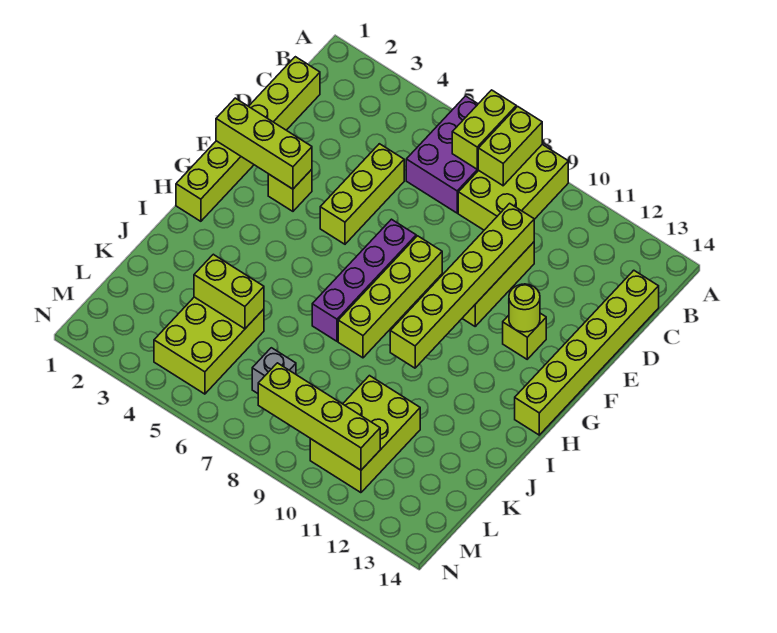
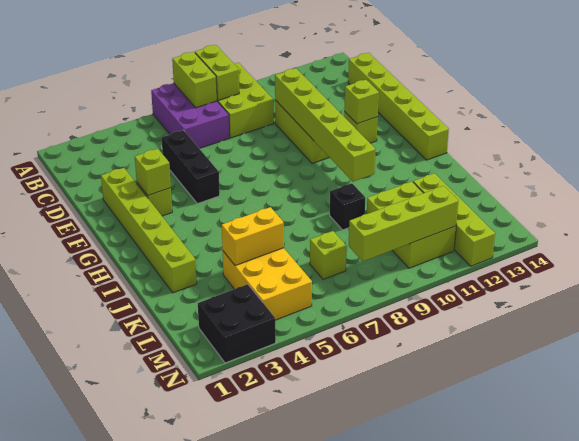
lime 1x6 brick [176,57,320,221] -> lime 1x6 brick moved to [101,168,197,293]
lime 1x3 brick [320,144,404,244] -> black 1x3 brick [162,130,220,204]
lime 1x3 brick [216,98,312,189] -> lime 1x1 brick [135,149,171,195]
purple 1x4 brick [312,219,416,341] -> none
lime 1x4 brick [338,236,442,358] -> lime 1x4 brick moved to [413,173,495,266]
lime 1x1 round brick [509,284,540,332] -> lime 1x1 brick [344,80,379,124]
none -> black 1x1 brick [330,183,365,230]
lime 2x3 brick [154,297,264,394] -> yellow 2x3 brick [223,248,312,320]
lime 1x2 brick [194,254,264,329] -> yellow 1x2 brick [222,207,284,266]
grey 1x1 brick [252,348,296,393] -> lime 1x1 brick [310,231,347,279]
none -> black 2x2 brick [198,284,276,363]

